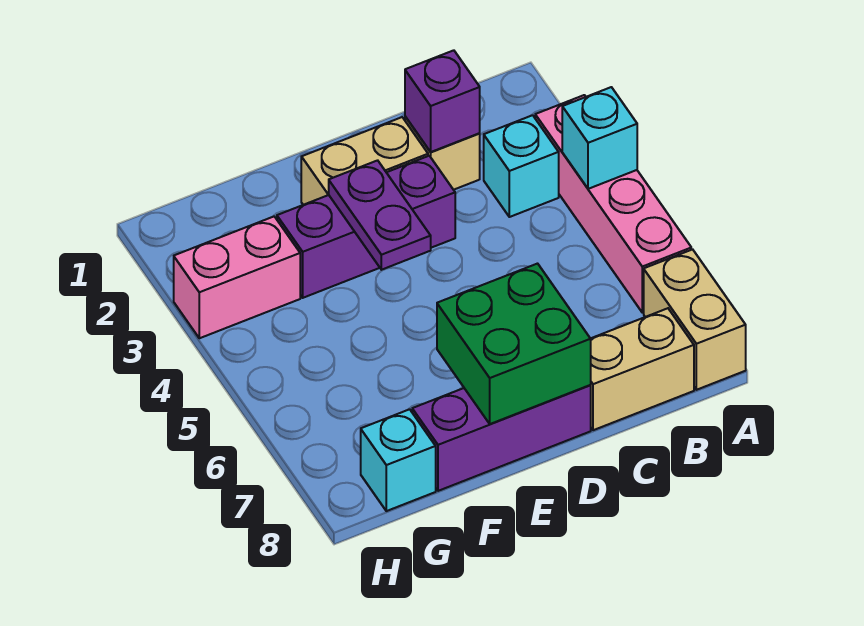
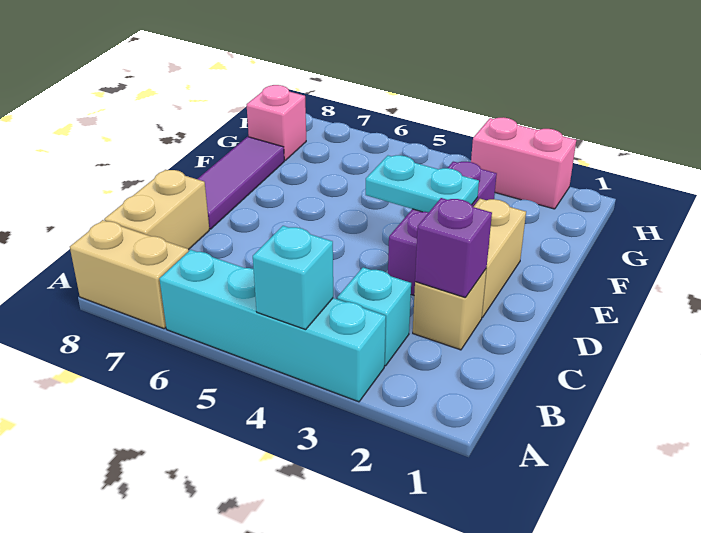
pink 1x4 brick [535,95,691,313] -> cyan 1x4 brick [160,250,386,402]
green 2x2 brick [437,264,591,424] -> none
purple 1x3 brick [412,385,591,491] -> purple 1x3 tile [198,137,284,229]
purple 1x2 plate [329,160,431,270] -> cyan 1x2 plate [366,155,479,212]
pink 1x2 brick [174,217,300,338] -> pink 1x2 brick turned to [471,117,576,209]
cyan 1x1 brick [361,409,436,511] -> pink 1x1 brick [247,85,306,160]

